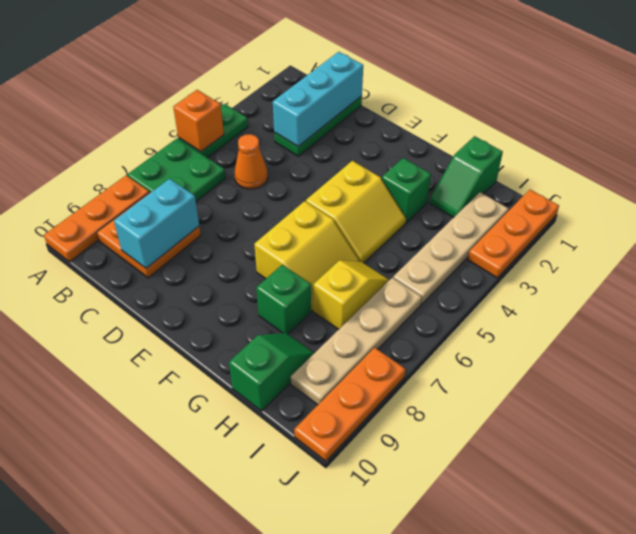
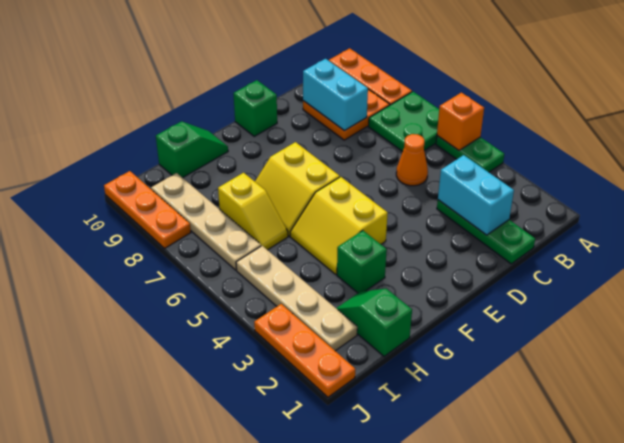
cyan 1x3 brick [273,52,363,146] -> cyan 1x2 brick [438,155,514,235]
green 1x1 brick [256,265,311,334] -> green 1x1 brick moved to [233,80,277,136]
green 1x2 slope [229,333,314,411] -> green 1x2 slope turned to [156,121,228,178]

